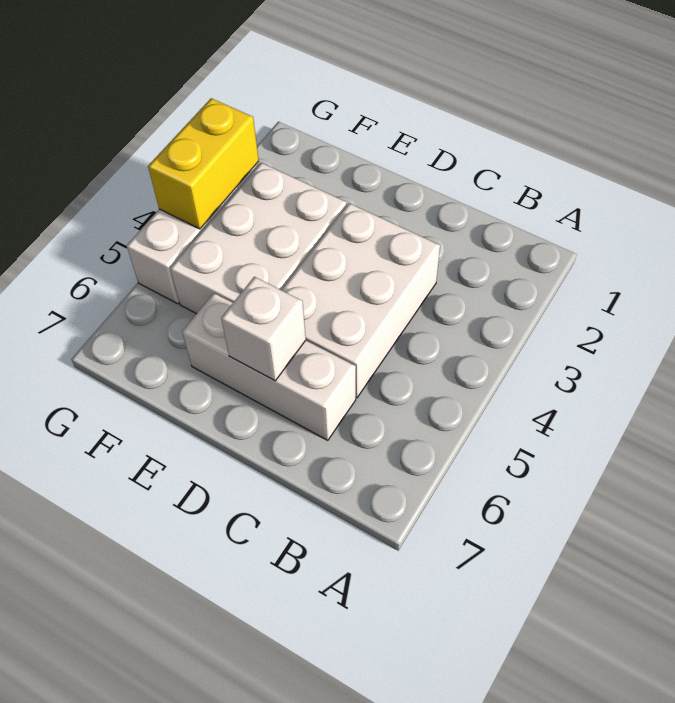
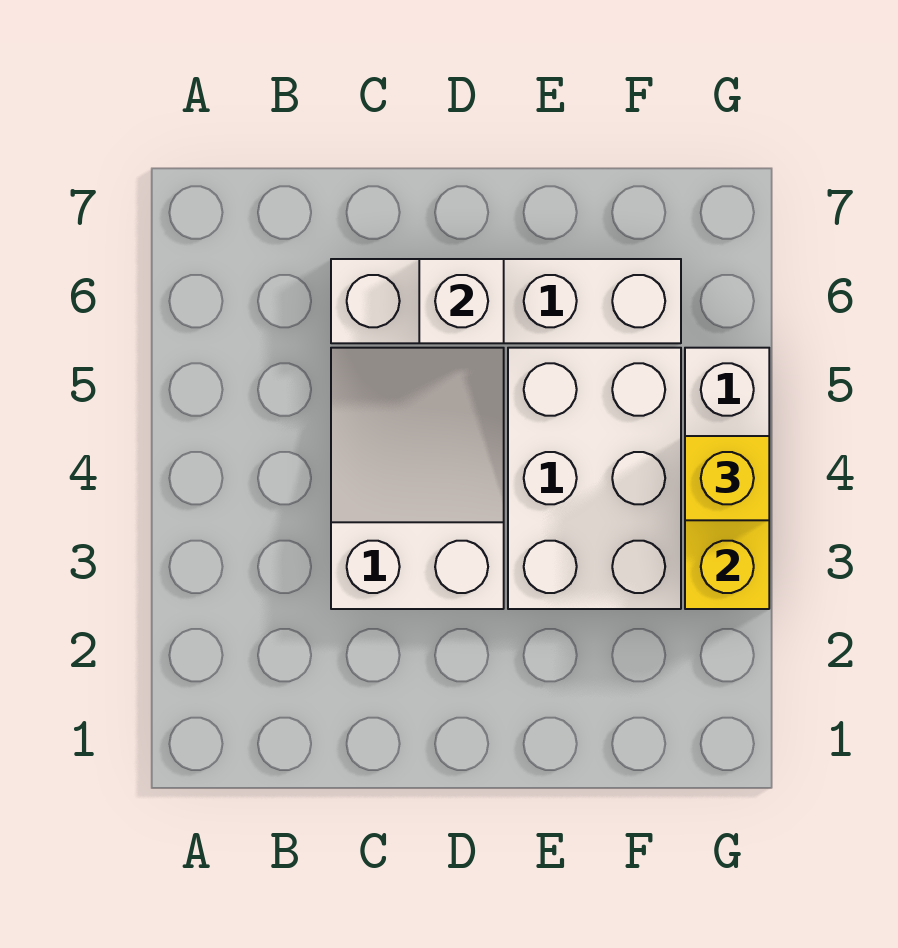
white 2x3 brick [282,203,440,398] -> white 2x3 slope [331,348,504,609]
white 1x3 brick [182,293,356,440] -> white 1x4 brick [331,259,681,343]
none -> yellow 1x1 brick [685,436,769,520]

